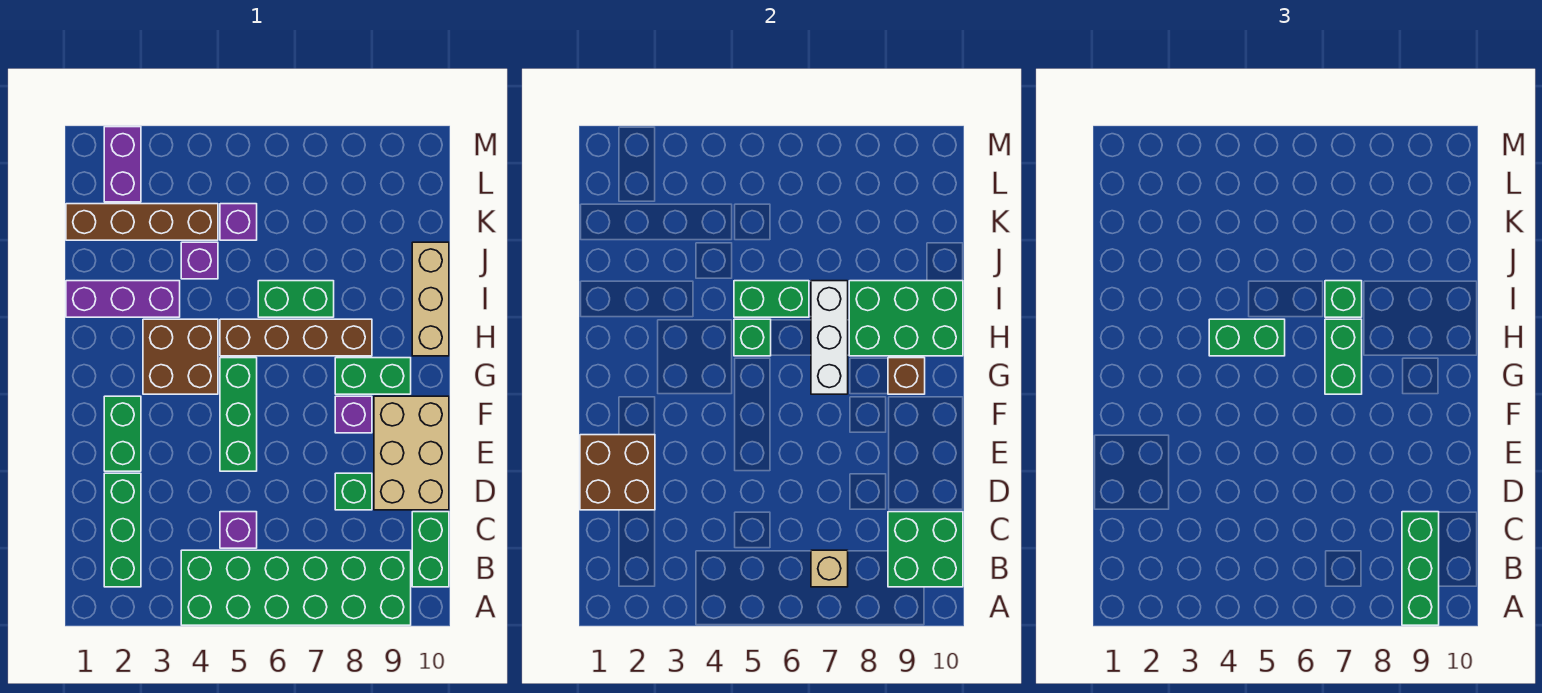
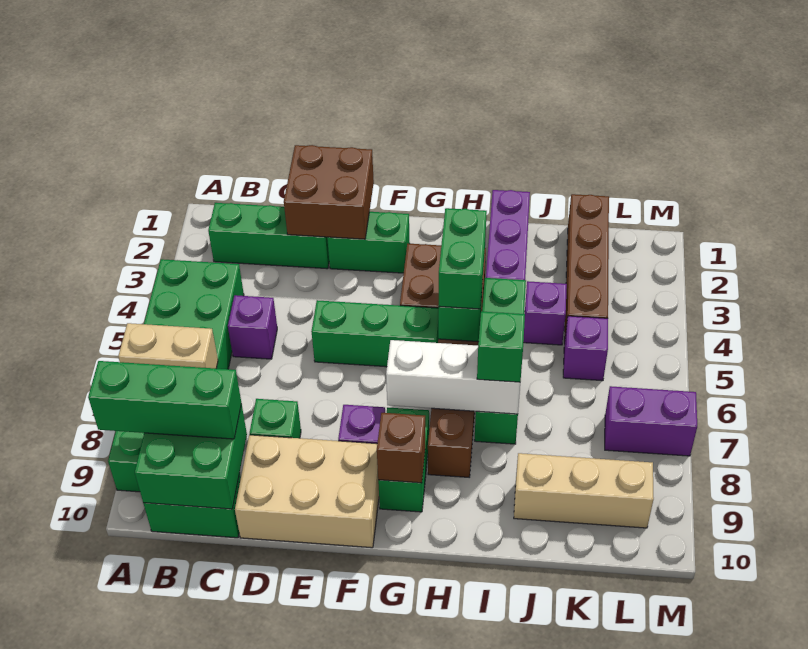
tan 1x1 brick [811,550,848,587] -> tan 1x2 brick [118,323,218,368]
green 1x2 brick [1325,319,1362,394] -> none
green 2x3 brick [849,281,963,356] -> none
tan 1x3 brick [412,242,449,356] -> tan 1x3 brick moved to [514,453,654,528]
purple 1x2 brick [104,127,141,202] -> purple 1x2 brick moved to [605,386,697,456]

